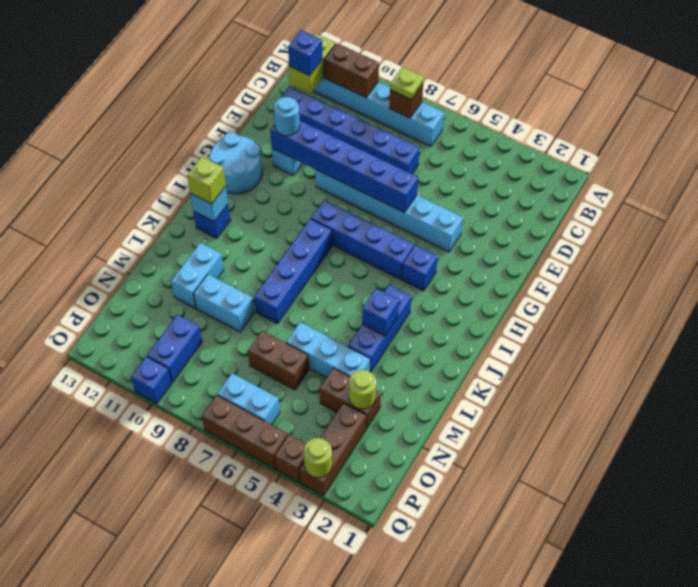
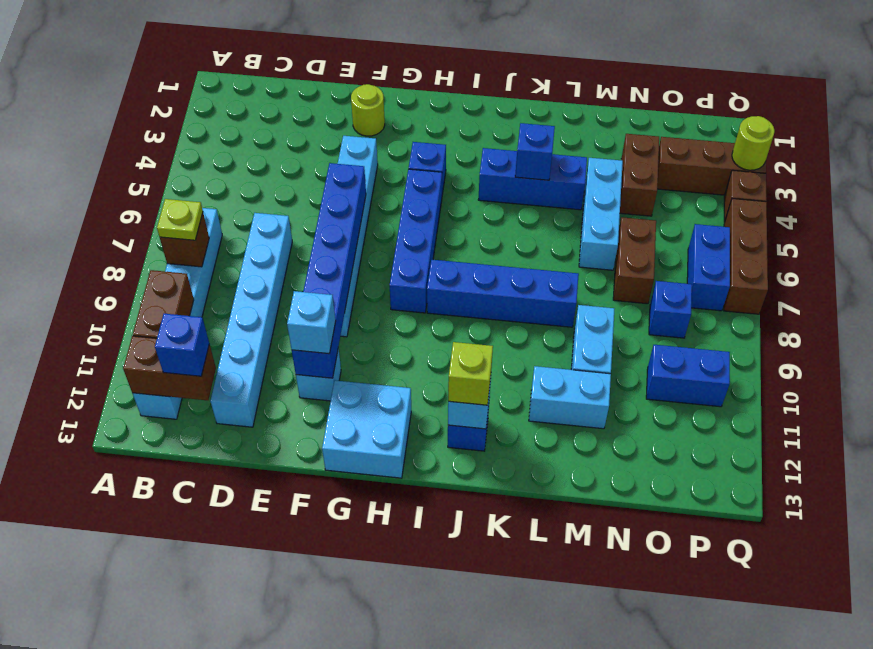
lime 1x2 brick [289,33,335,95] -> brown 1x2 brick [123,336,216,400]
blue 1x6 brick [281,86,419,174] -> cyan 1x6 brick [210,213,292,427]
cyan 1x1 round brick [274,97,300,136] -> cyan 1x1 brick [287,291,336,354]
cyan 2x2 round brick [209,132,262,194] -> cyan 2x2 brick [322,380,411,478]
lime 1x1 round brick [349,370,376,409] -> lime 1x1 round brick moved to [351,84,385,136]
cyan 1x2 brick [217,373,280,425] -> blue 1x2 brick [687,224,730,311]
blue 1x1 brick [131,357,172,404] -> blue 1x1 brick moved to [649,281,692,338]

